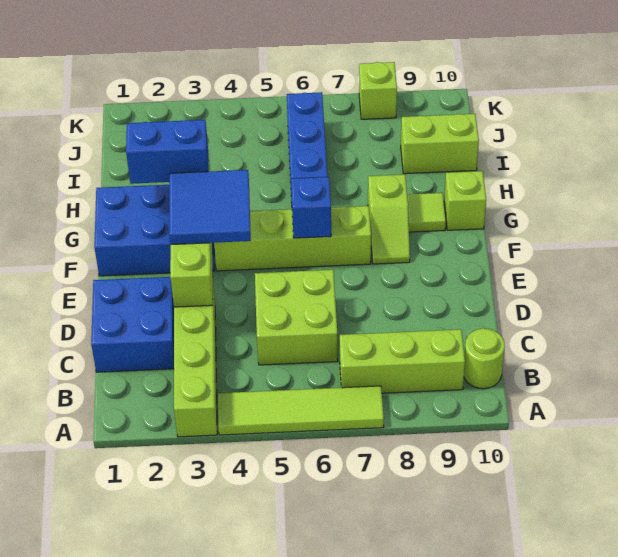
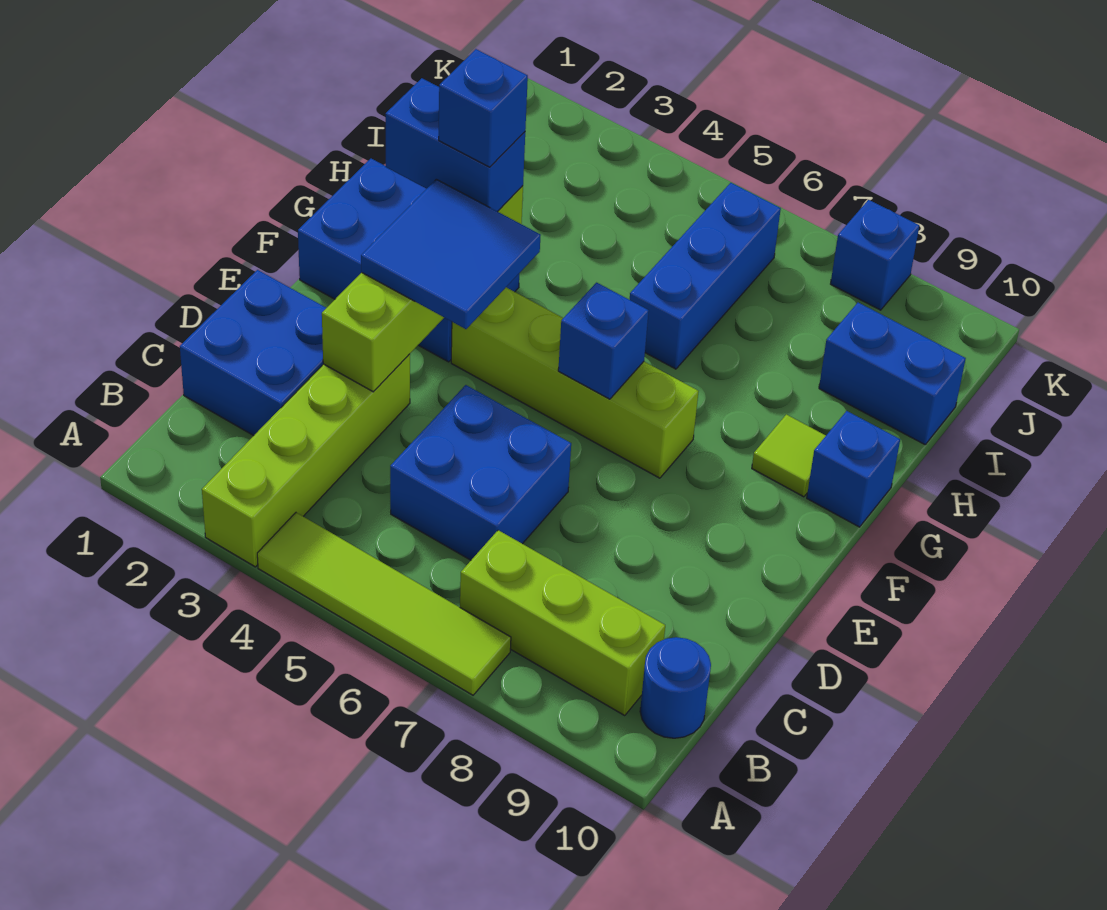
lime 1x1 round brick [464,328,505,389] -> blue 1x1 round brick [640,637,711,738]
lime 2x2 brick [255,270,338,365] -> blue 2x2 brick [390,385,571,560]
lime 1x2 slope [368,174,410,264] -> none
none -> blue 1x1 brick [439,49,528,167]
lime 1x1 brick [444,171,486,230] -> blue 1x1 brick [807,411,900,527]
lime 1x2 brick [401,114,479,174] -> blue 1x2 brick [819,303,966,444]
lime 1x1 brick [359,62,397,119] -> blue 1x1 brick [831,200,919,310]

